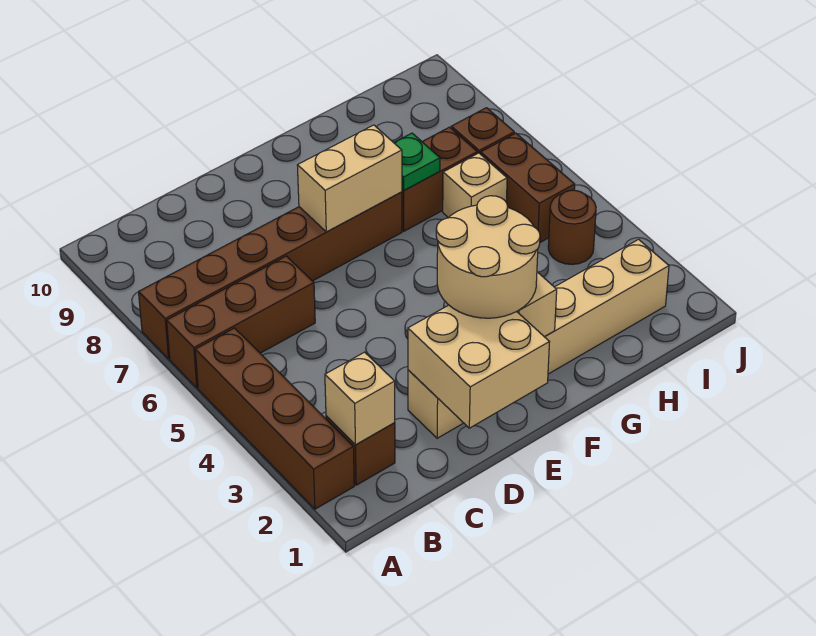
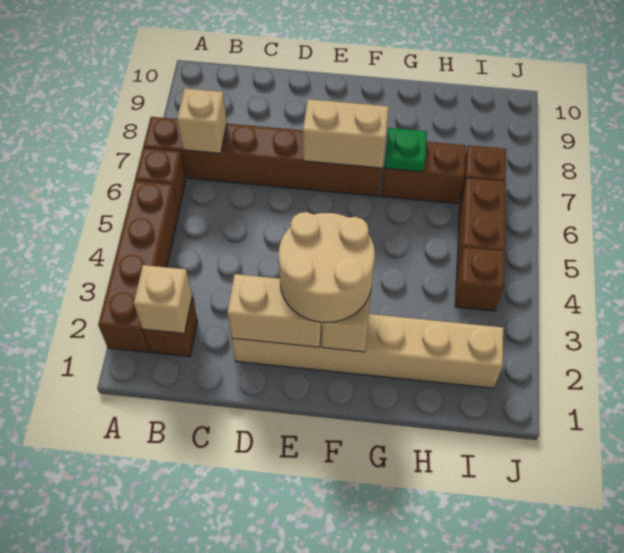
brown 1x3 brick [167,256,315,388] -> brown 1x1 brick [135,148,186,209]
tan 2x2 brick [408,305,550,428] -> tan 1x2 brick [227,274,322,347]
tan 1x1 brick [443,153,507,218] -> tan 1x1 brick moved to [177,88,227,153]
brown 1x1 round brick [548,190,596,264] -> brown 1x1 brick [455,247,505,311]

